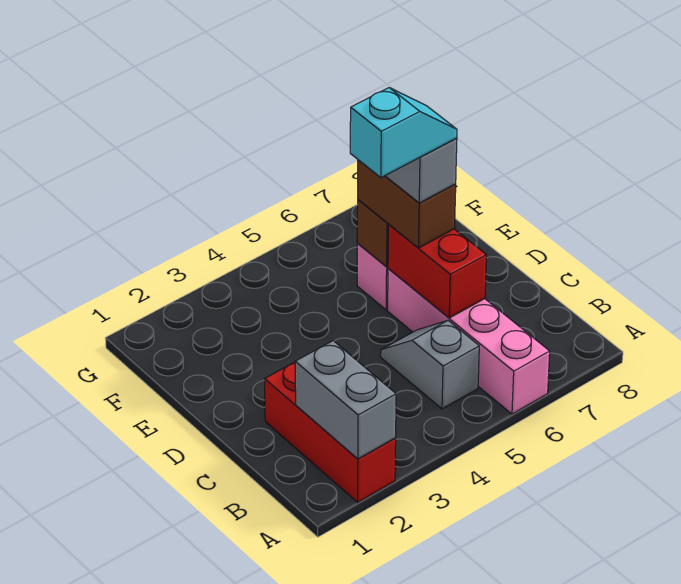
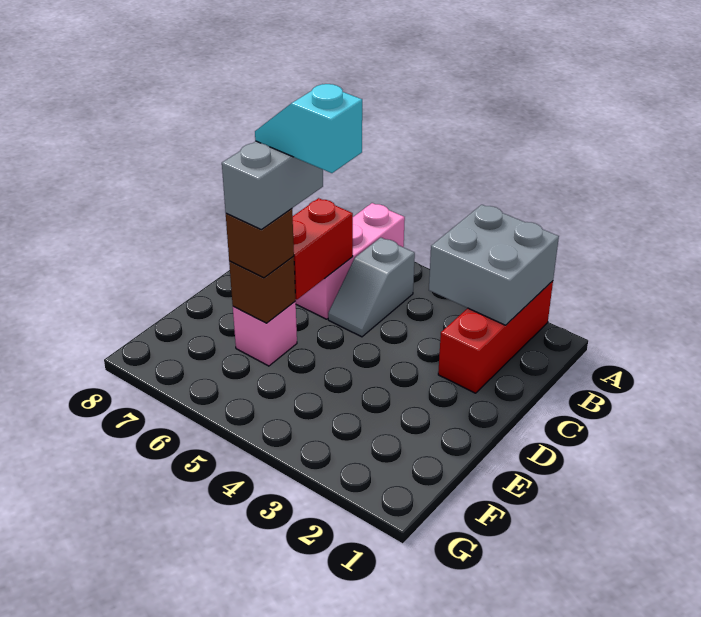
grey 1x2 brick [295,341,396,459] -> grey 2x2 brick [429,205,559,325]
pink 1x4 brick [388,269,550,414] -> pink 1x3 brick [295,203,405,319]
brown 1x2 brick [358,160,456,248] -> brown 1x1 brick [226,209,294,278]

